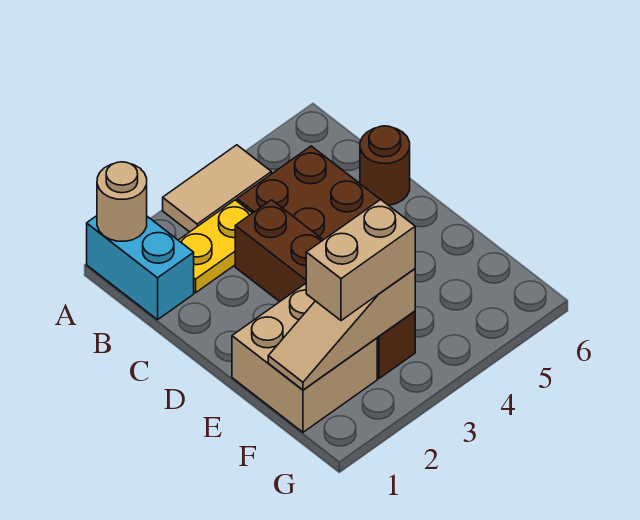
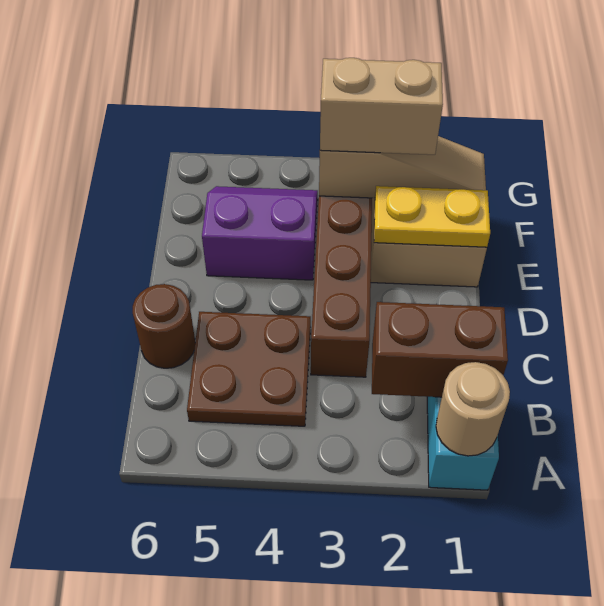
tan 1x2 tile [163,145,271,232] -> none
none -> brown 1x2 brick [372,302,508,397]
yellow 1x2 plate [179,200,252,293] -> yellow 1x2 plate moved to [374,186,490,247]
none -> purple 2x2 slope [202,186,318,280]

